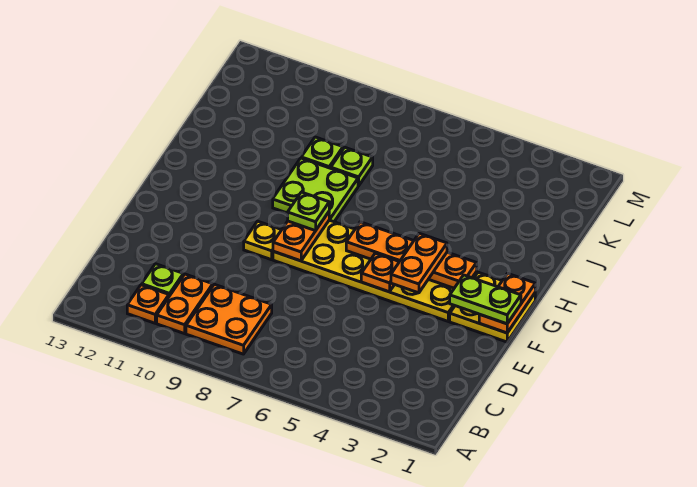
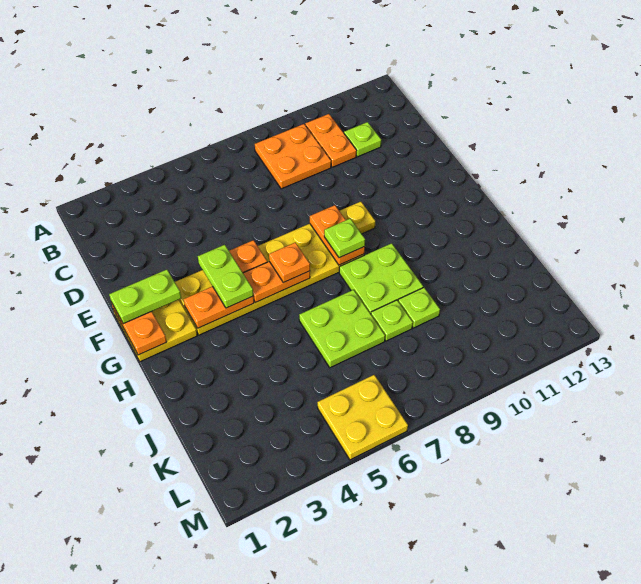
orange 1x1 plate [127,285,169,323] -> orange 1x1 plate moved to [269,242,310,283]
orange 1x2 plate [391,233,447,293] -> lime 1x2 plate [198,245,253,308]
none -> lime 2x2 plate [299,290,385,368]
none -> yellow 2x2 plate [317,375,408,460]

